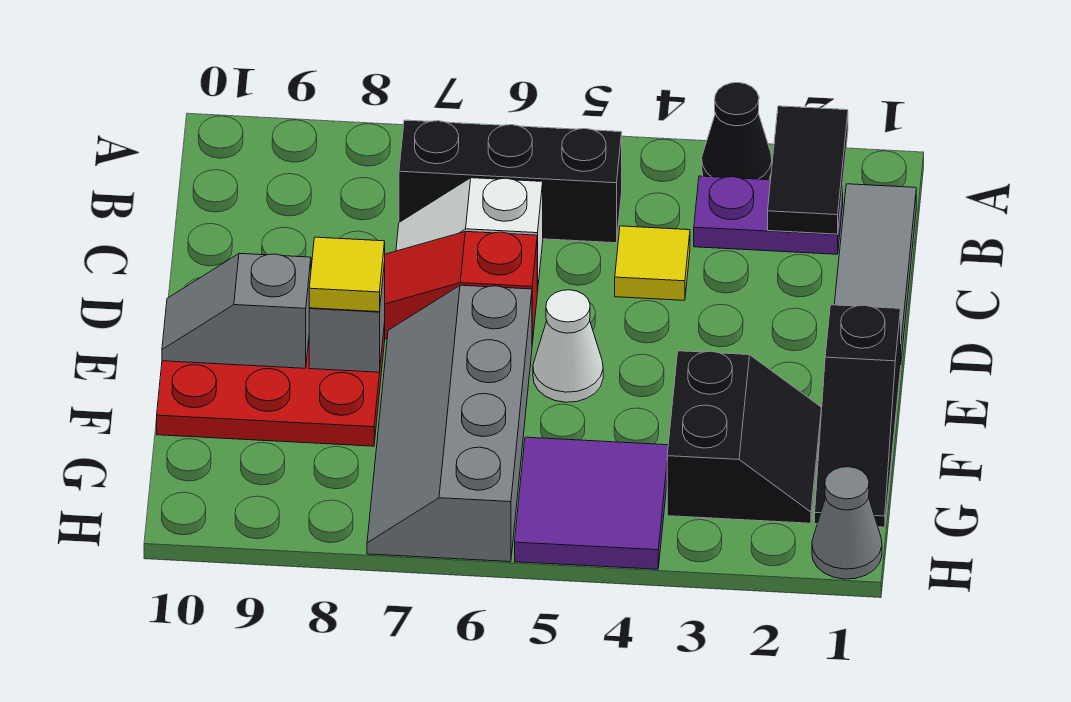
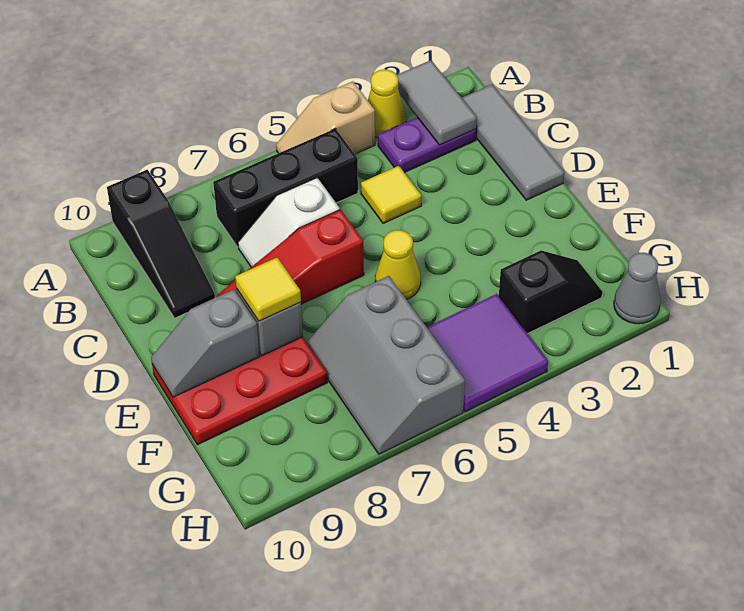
black 1x2 tile [768,106,848,234] -> grey 1x2 tile [397,60,477,145]
black 1x1 cone [702,83,772,180] -> yellow 1x1 cone [368,70,406,138]
none -> tan 1x2 slope [276,81,375,154]
black 1x3 slope [815,305,901,527] -> black 1x3 slope moved to [107,170,215,318]
white 1x1 cone [533,290,603,402] -> yellow 1x1 cone [375,230,421,299]
grey 2x4 slope [367,285,532,562] -> grey 2x3 slope [307,276,465,454]
black 2x2 slope [667,351,822,523] -> black 1x2 slope [499,251,602,334]

